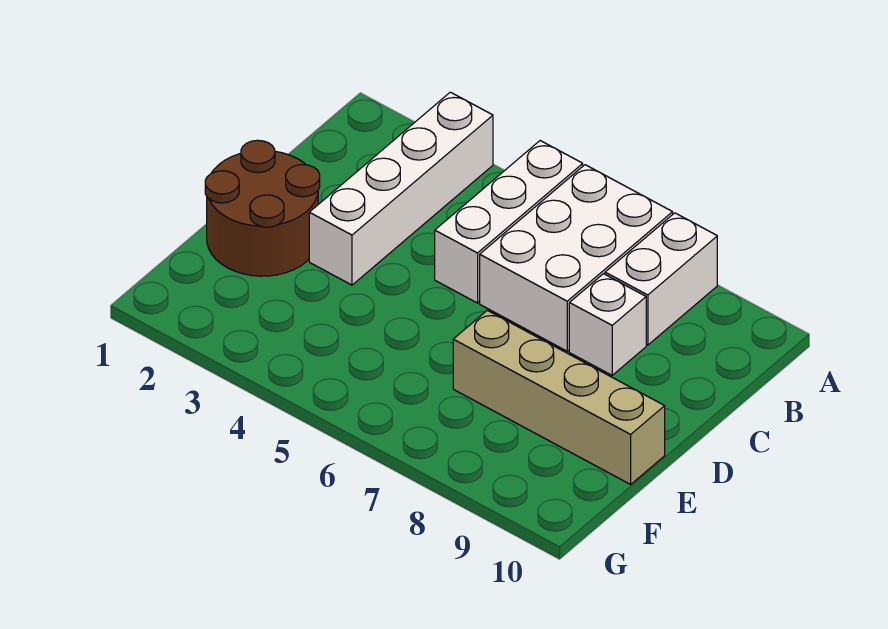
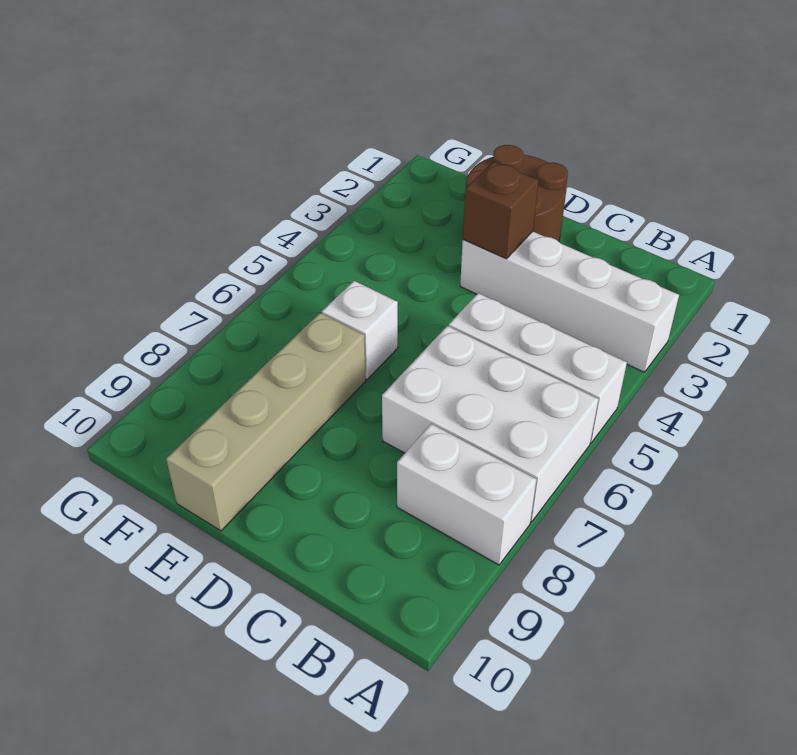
white 1x1 brick [569,274,646,375] -> white 1x1 brick moved to [322,281,398,379]
none -> brown 1x1 brick [463,162,539,259]

